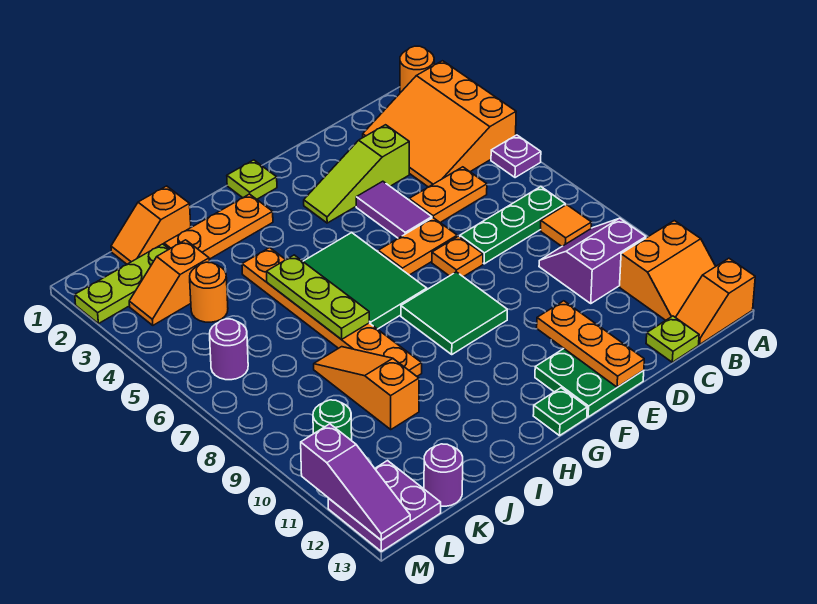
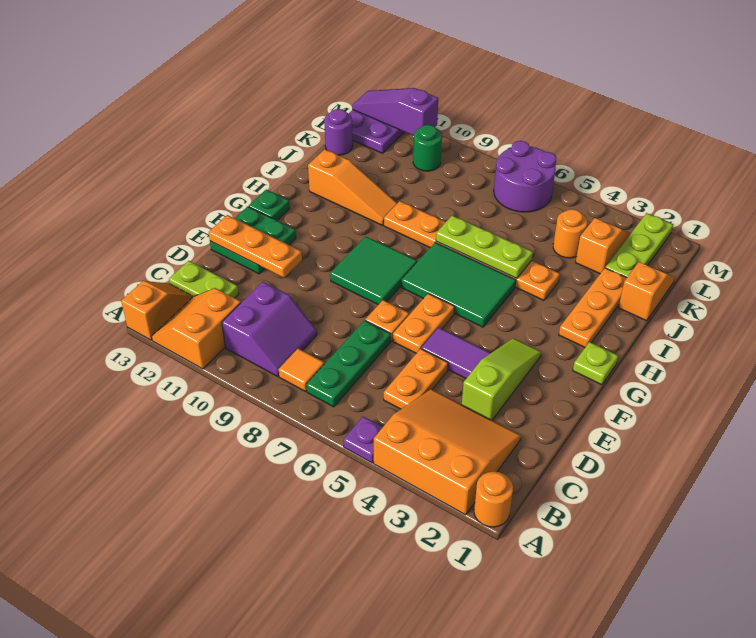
lime 1x1 plate [646,316,699,362] -> lime 1x2 plate [169,261,239,298]
orange 1x3 slope [314,347,419,429] -> orange 1x3 slope moved to [308,149,397,225]
purple 1x1 round brick [210,319,248,380] -> purple 2x2 round brick [494,141,556,212]

